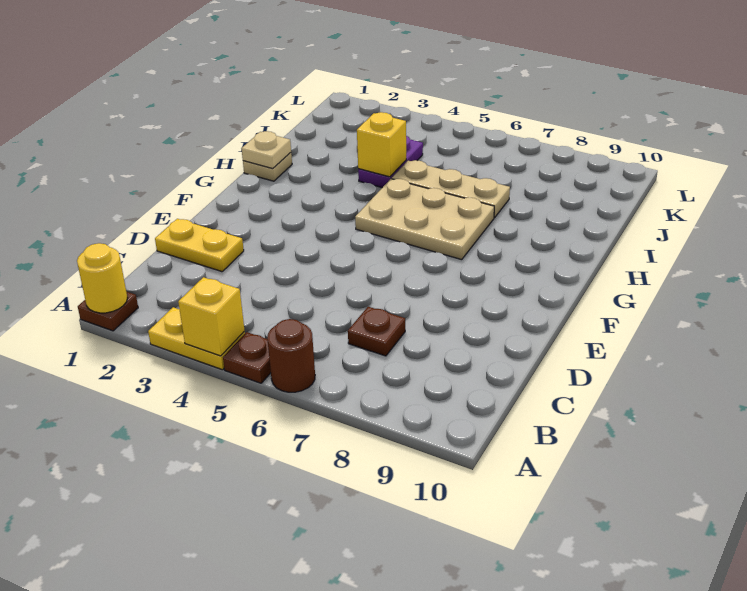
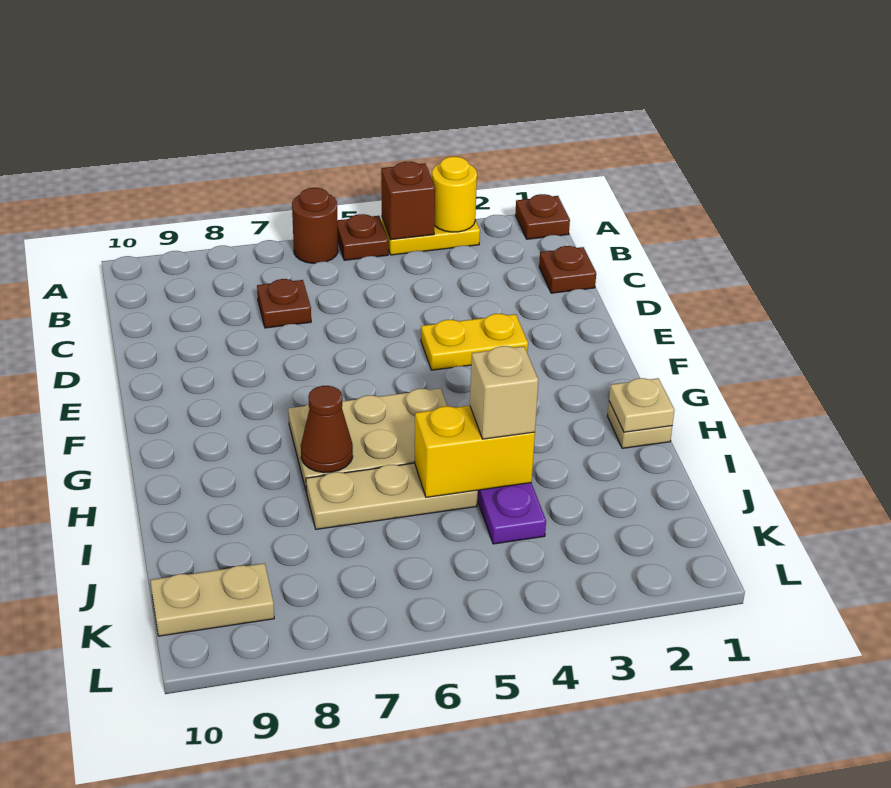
yellow 1x1 round brick [77,243,127,313] -> yellow 1x1 round brick moved to [432,157,477,232]
yellow 1x1 brick [178,277,245,356] -> brown 1x1 brick [381,162,435,240]
none -> brown 1x1 plate [539,246,596,293]
yellow 1x2 plate [155,219,244,272] -> yellow 1x2 plate moved to [421,314,528,370]
none -> brown 1x1 cone [301,386,353,473]
yellow 1x1 brick [357,112,406,177] -> yellow 1x2 brick [415,406,535,497]
none -> tan 1x1 brick [470,346,538,439]
none -> tan 1x2 plate [150,563,274,636]

